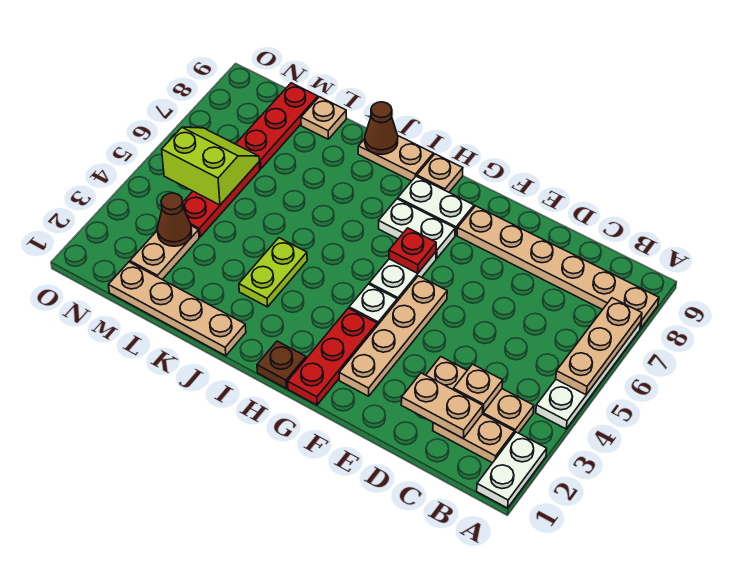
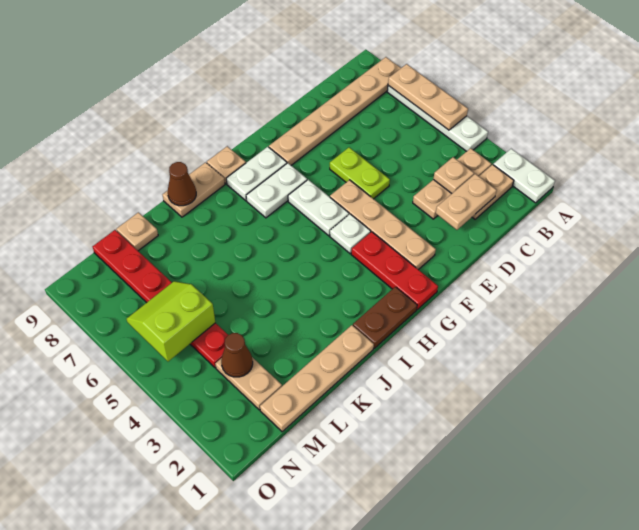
red 1x1 plate [389,228,436,273] -> none
brown 1x1 plate [257,341,306,388] -> brown 1x2 plate [353,287,417,348]
lime 1x2 plate [239,238,307,307] -> lime 1x2 plate moved to [330,147,390,199]

